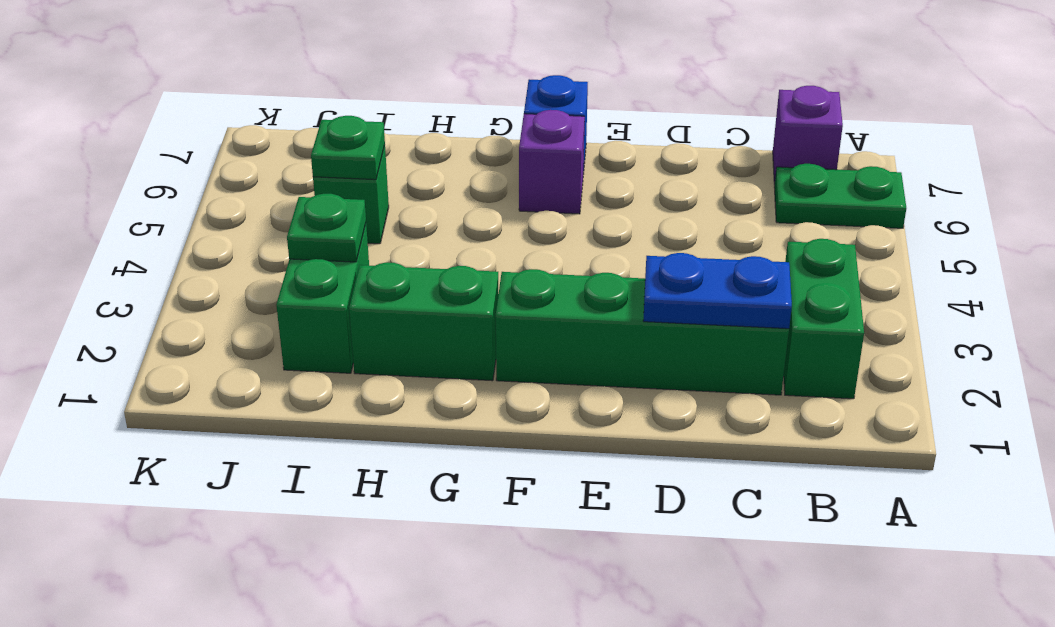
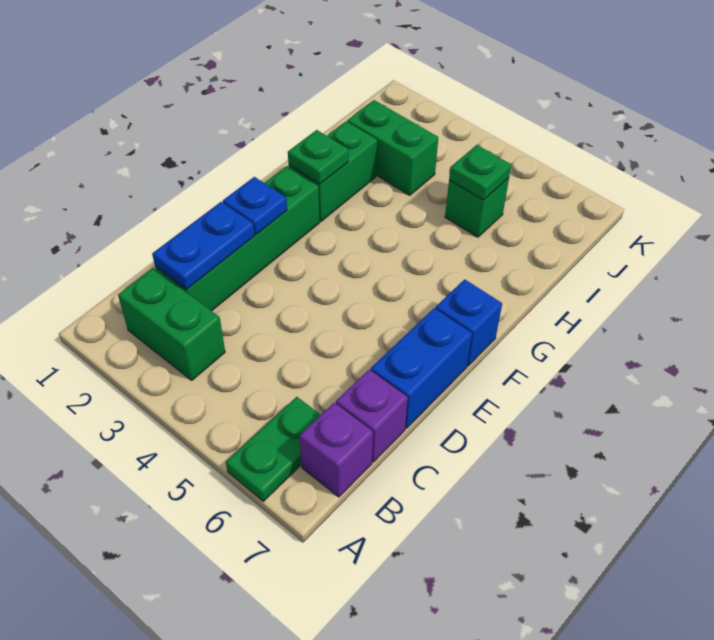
none -> blue 1x2 brick [371,308,472,428]
none -> blue 1x1 plate [223,177,287,234]
purple 1x1 brick [519,110,585,214] -> purple 1x1 brick moved to [336,370,408,462]
green 1x1 plate [287,194,366,262] -> green 1x1 plate moved to [288,130,348,184]

